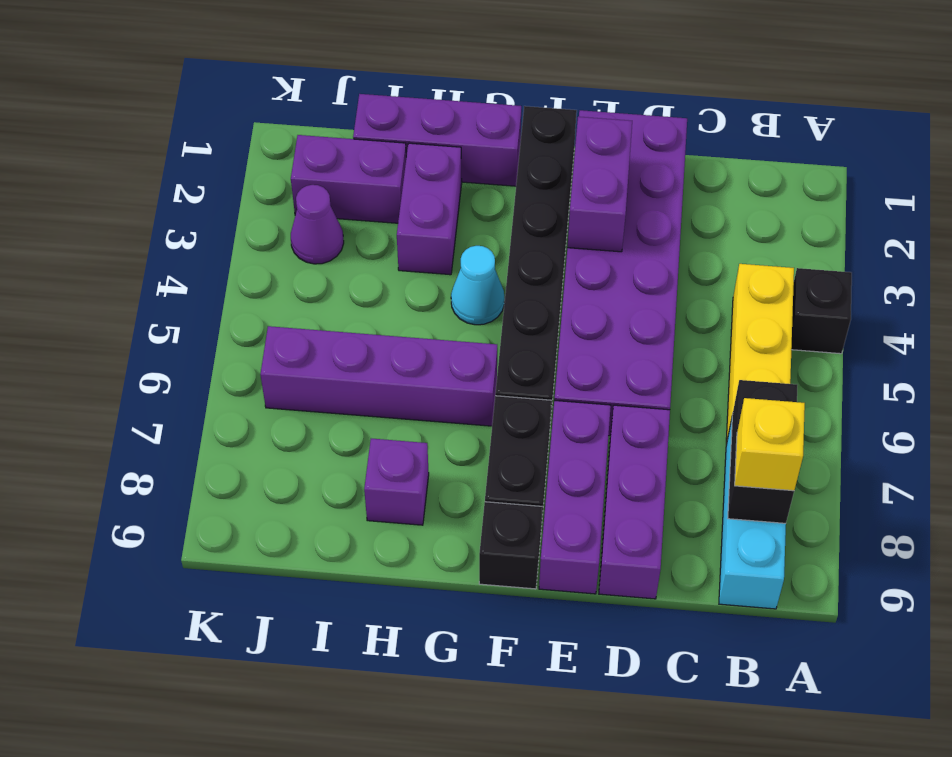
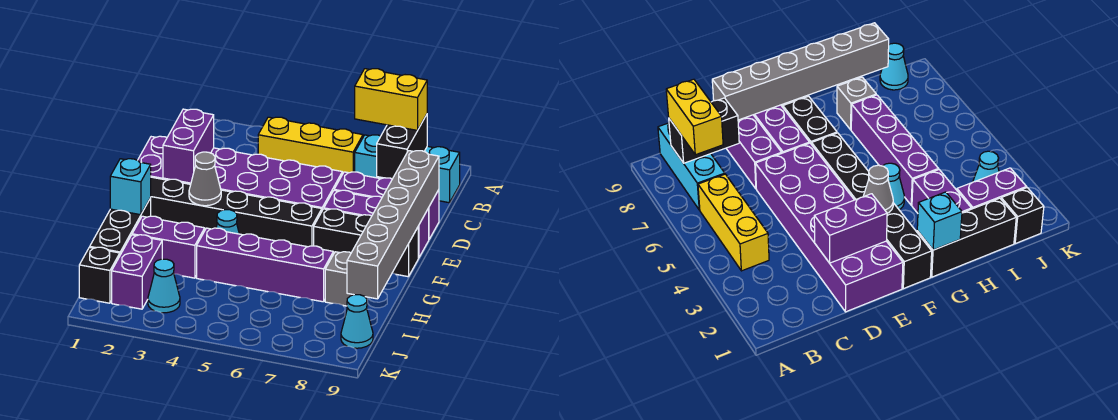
black 1x1 brick [791,268,852,354] -> black 1x1 brick moved to [79,247,120,303]
black 1x2 brick [728,380,797,523] -> black 1x2 brick turned to [377,114,427,179]
yellow 1x1 brick [735,398,805,491] -> yellow 1x2 brick [355,69,427,130]
none -> grey 1x6 brick [347,151,439,299]
purple 1x2 brick [568,117,632,252] -> purple 1x2 brick turned to [163,109,214,183]
none -> grey 1x1 cone [189,152,221,206]
purple 1x3 brick [353,94,521,186] -> black 1x3 brick [90,198,151,255]
none -> cyan 1x1 brick [110,159,151,215]
purple 1x4 brick [260,326,497,426] -> purple 1x4 brick turned to [197,228,333,302]
purple 1x1 brick [364,438,429,525] -> grey 1x1 brick [325,252,353,306]
purple 1x1 cone [291,185,344,264] -> cyan 1x1 cone [148,259,180,313]
none -> cyan 1x1 cone [341,295,373,348]

